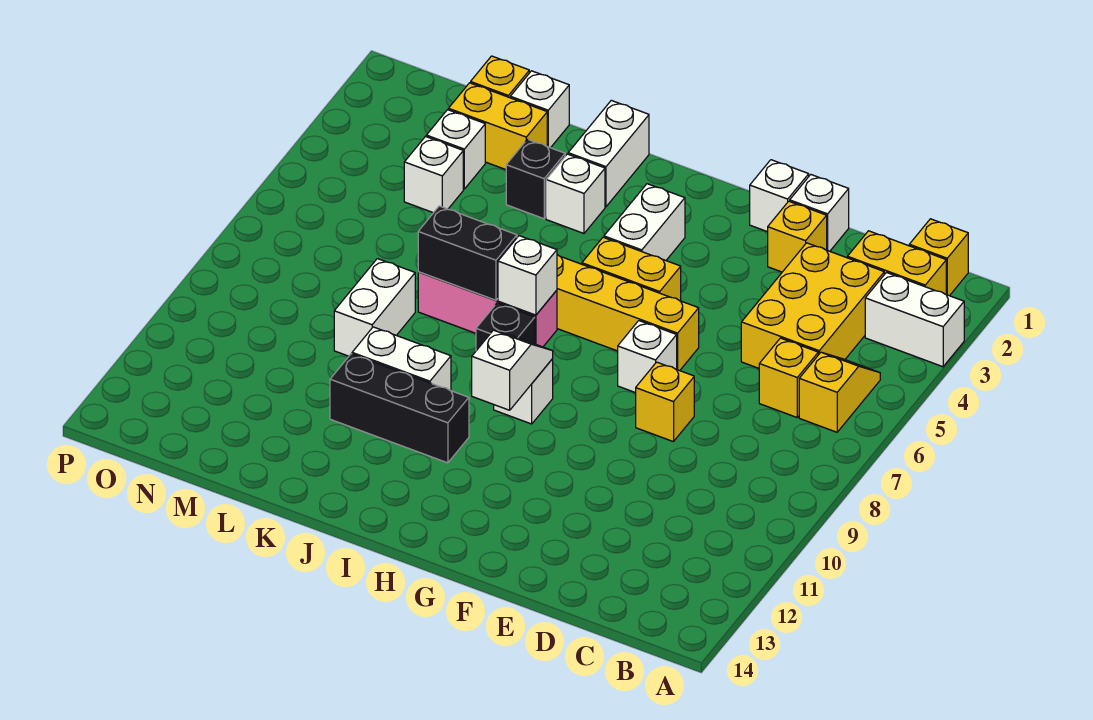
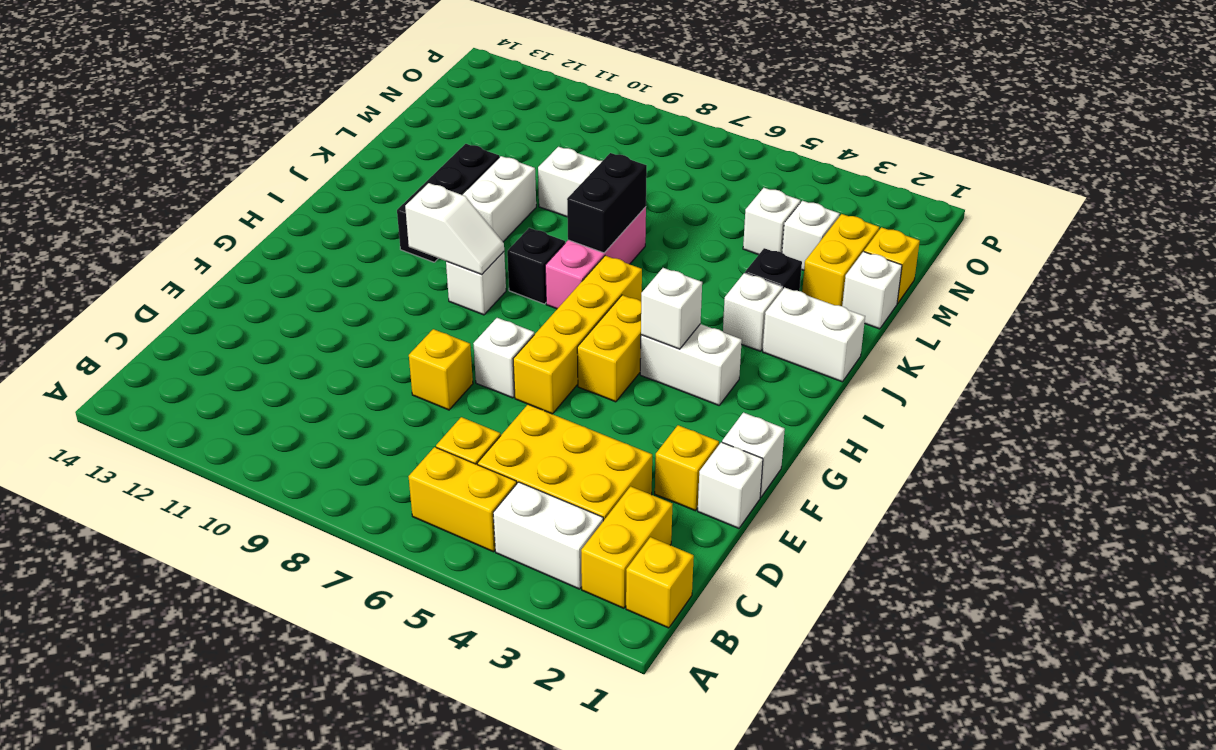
white 1x2 brick [865,273,964,367] -> white 1x2 brick turned to [493,482,603,589]
yellow 1x2 slope [799,352,880,432] -> yellow 1x2 brick [408,447,517,552]
white 1x1 brick [498,236,557,315] -> white 1x1 brick moved to [641,268,702,349]

